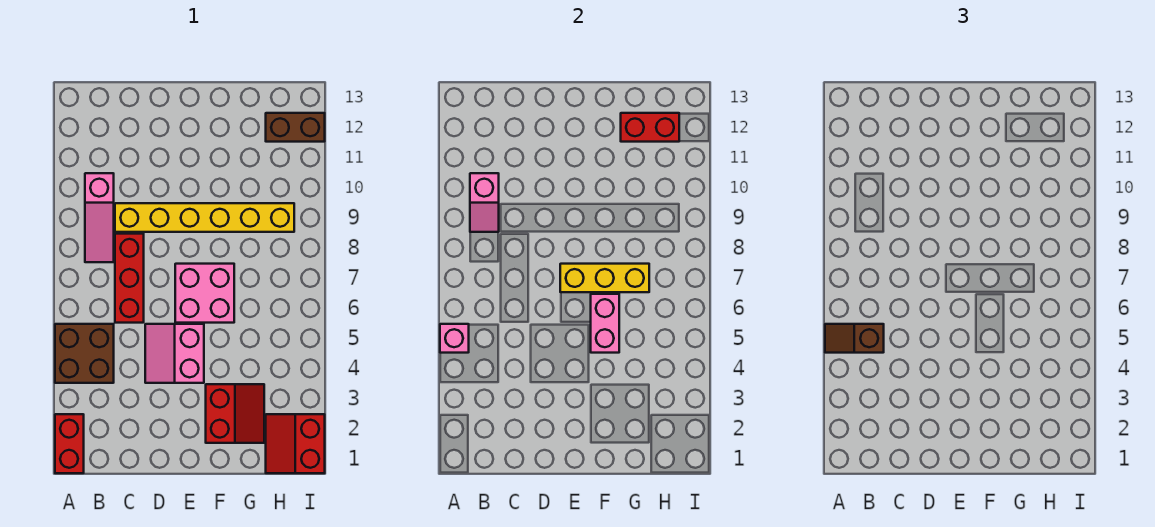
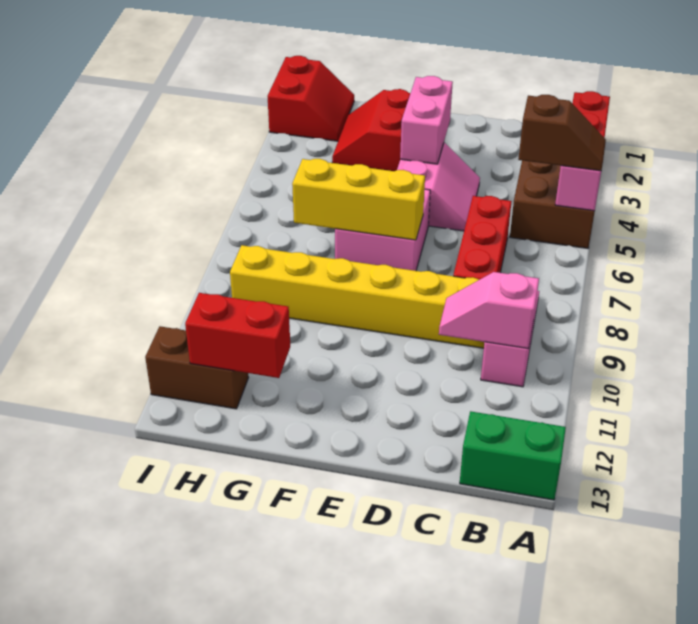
none -> green 1x2 brick [460,411,566,500]
pink 1x2 slope [470,173,499,232] -> pink 1x2 slope turned to [439,272,539,349]
pink 1x2 brick [591,294,619,353] -> pink 1x2 brick moved to [400,76,453,164]

